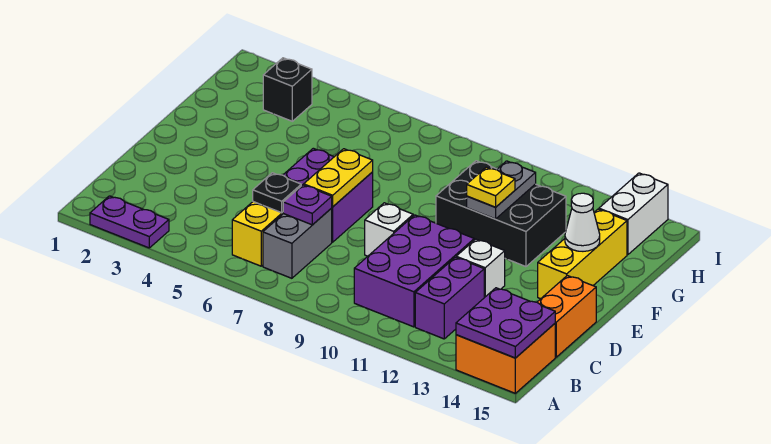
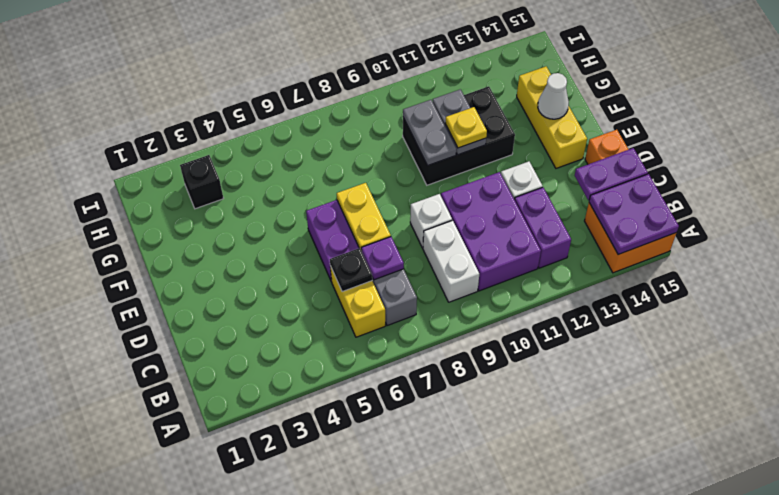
purple 1x2 plate [90,196,169,248] -> purple 1x2 plate moved to [575,148,648,200]
none -> grey 1x2 plate [403,100,456,165]
white 1x2 brick [599,173,668,255] -> white 1x2 brick moved to [423,220,479,302]

